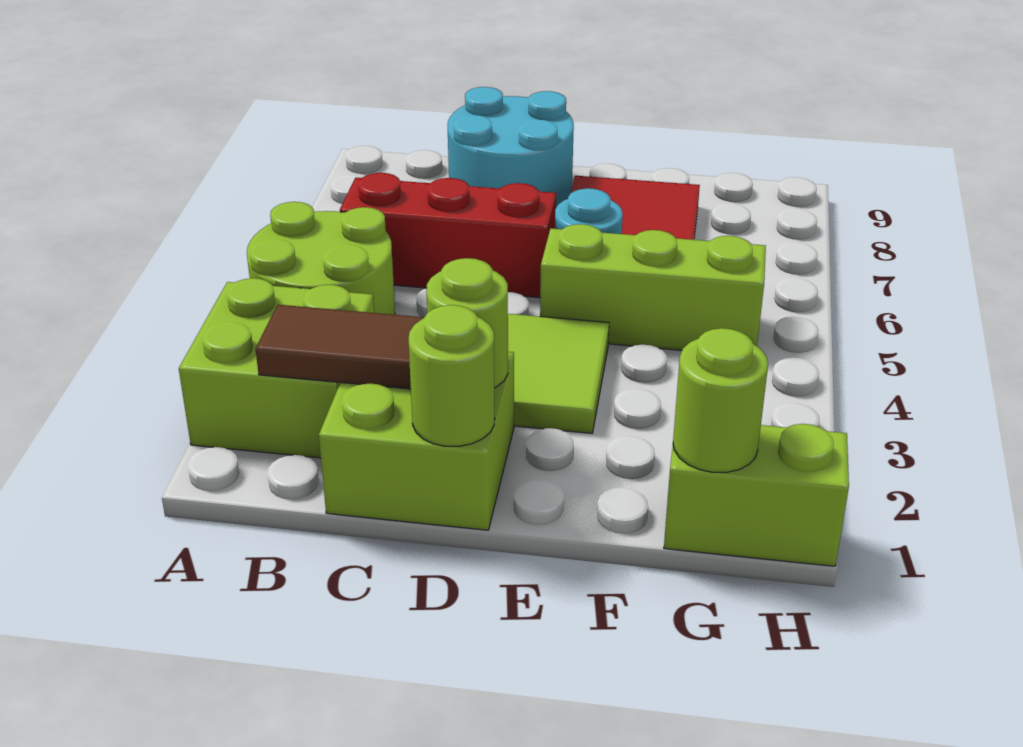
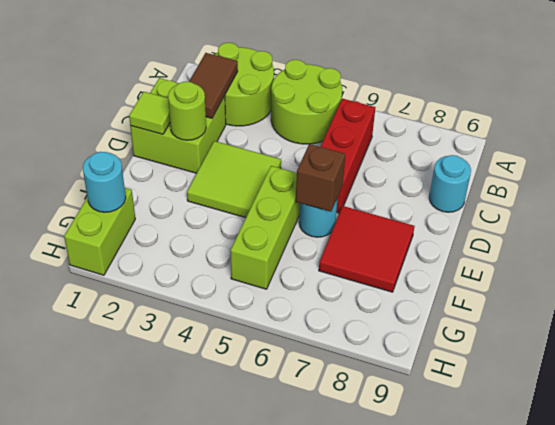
lime 2x2 brick [179,278,374,458] -> lime 2x2 round brick [214,43,274,126]
cyan 2x2 round brick [448,87,574,207] -> cyan 1x1 round brick [429,155,471,212]
lime 1x1 round brick [409,305,495,446] -> lime 1x1 tile [129,92,170,134]
none -> brown 1x1 brick [296,144,345,212]
lime 1x1 round brick [673,328,768,472] -> cyan 1x1 round brick [83,152,126,212]

